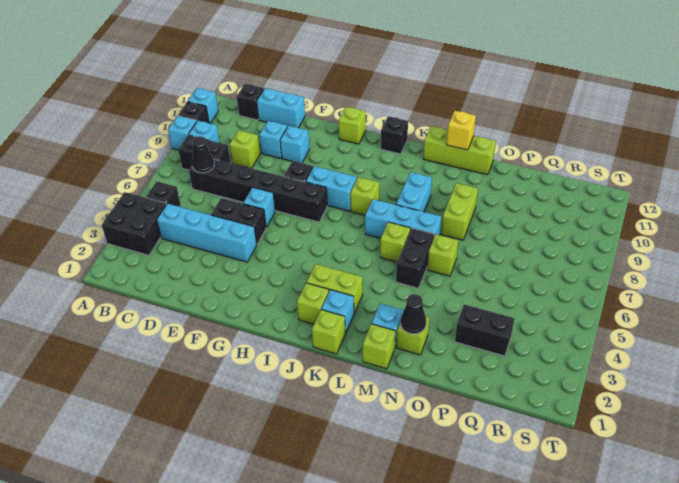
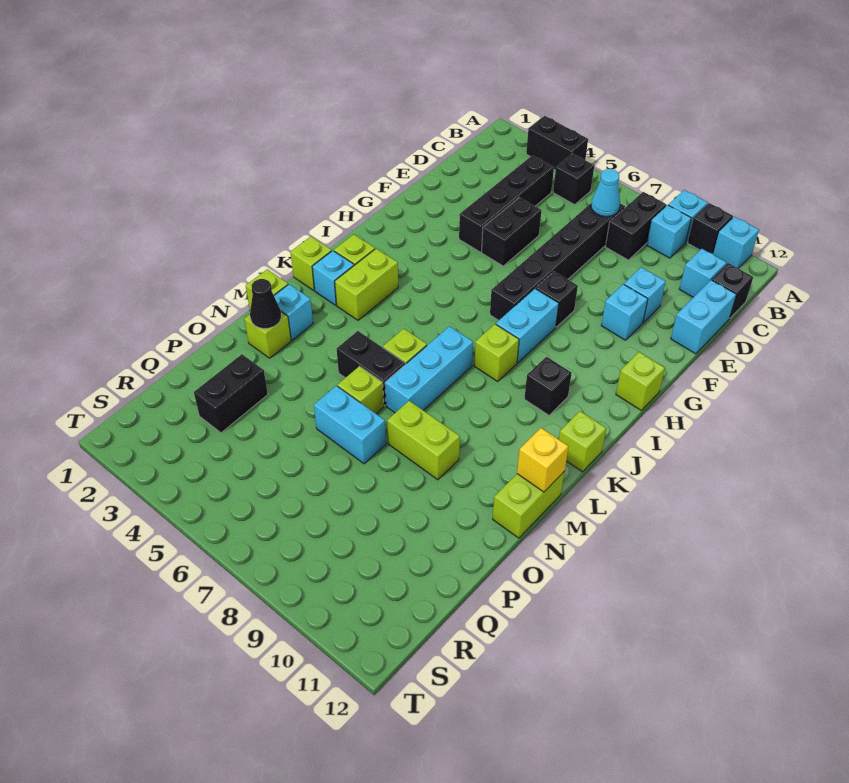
black 2x2 brick [102,192,166,255] -> black 1x2 brick [526,116,588,170]
cyan 1x4 brick [157,203,257,262] -> black 1x4 brick [459,155,554,252]
black 1x1 cone [192,136,214,173] -> cyan 1x1 cone [591,169,620,217]
lime 1x1 brick [229,130,260,168] -> lime 1x1 brick moved to [559,411,606,472]
cyan 1x1 brick [243,187,275,227] -> cyan 1x1 brick moved to [680,249,726,297]
black 1x1 brick [381,116,408,154] -> black 1x1 brick moved to [524,357,572,415]
cyan 1x2 brick [396,172,432,212] -> cyan 1x2 brick moved to [314,386,386,464]
lime 1x3 brick [423,126,496,175] -> lime 1x2 brick [493,471,565,538]

